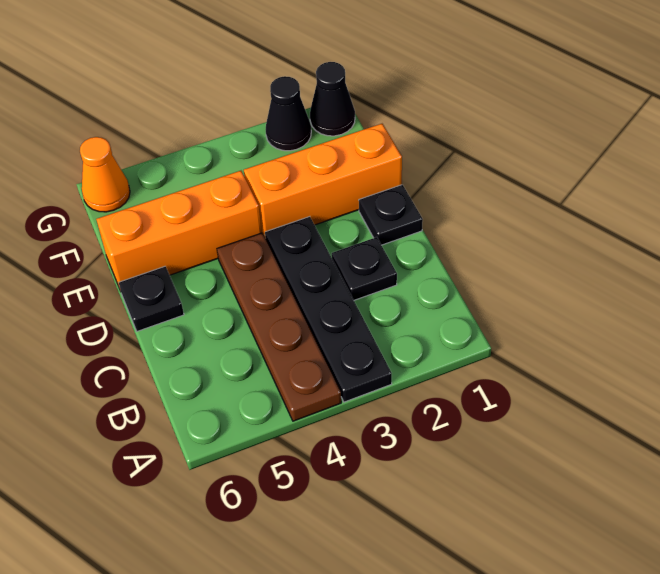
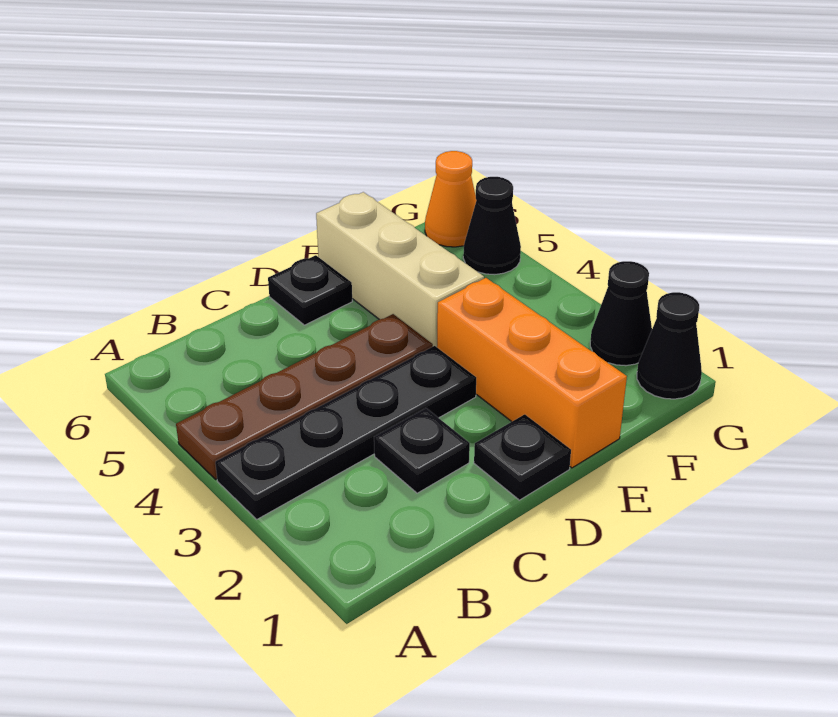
orange 1x3 brick [96,171,262,289] -> tan 1x3 brick [316,192,484,347]
none -> black 1x1 cone [463,177,521,275]

